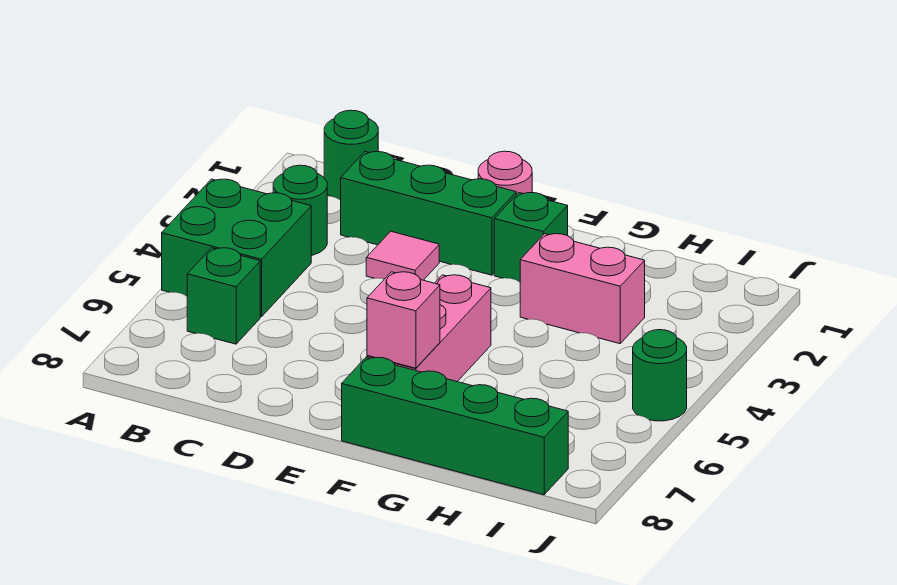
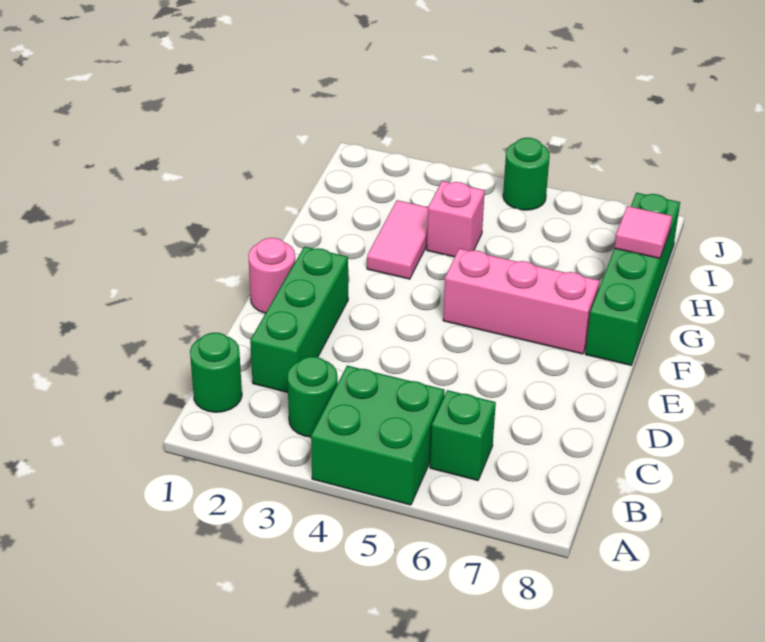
pink 1x1 tile [366,231,439,280] -> pink 1x1 tile moved to [615,206,672,258]
green 1x1 brick [494,193,568,282] -> none
pink 1x1 brick [367,272,440,368] -> pink 1x1 brick moved to [427,181,485,257]
pink 1x2 brick [520,234,645,344] -> pink 1x2 tile [367,200,428,279]

